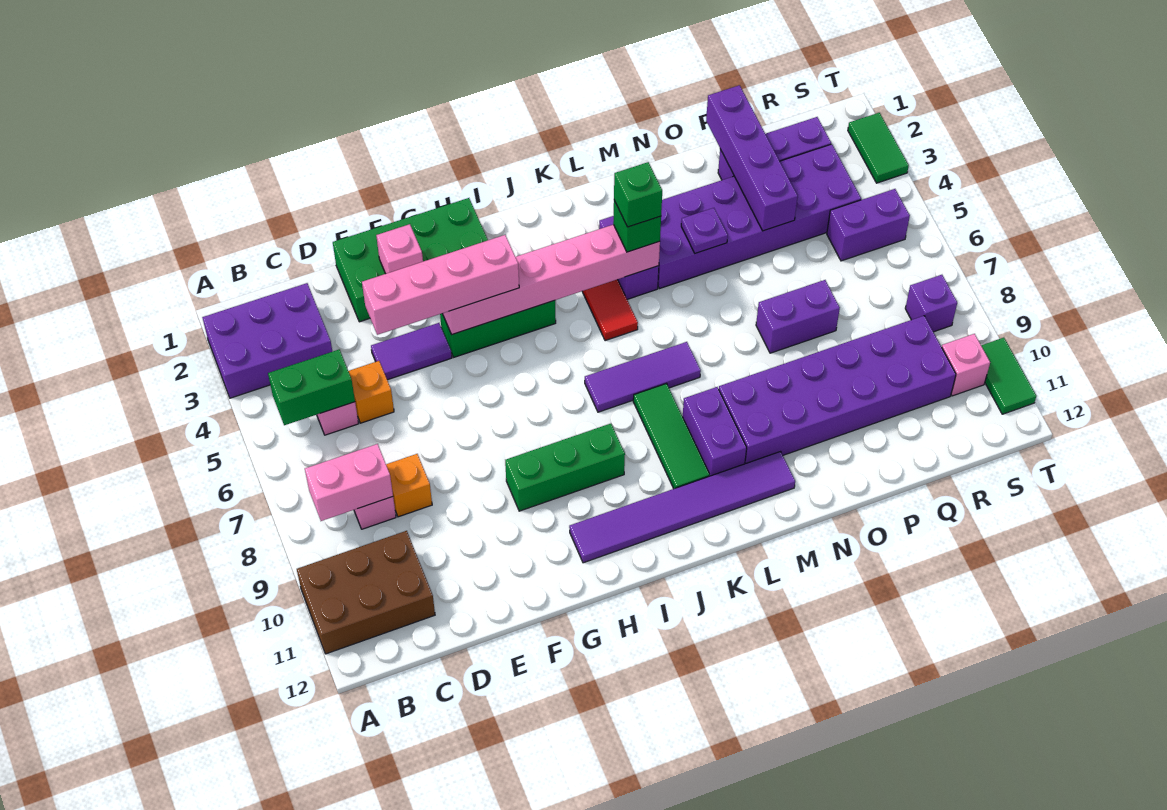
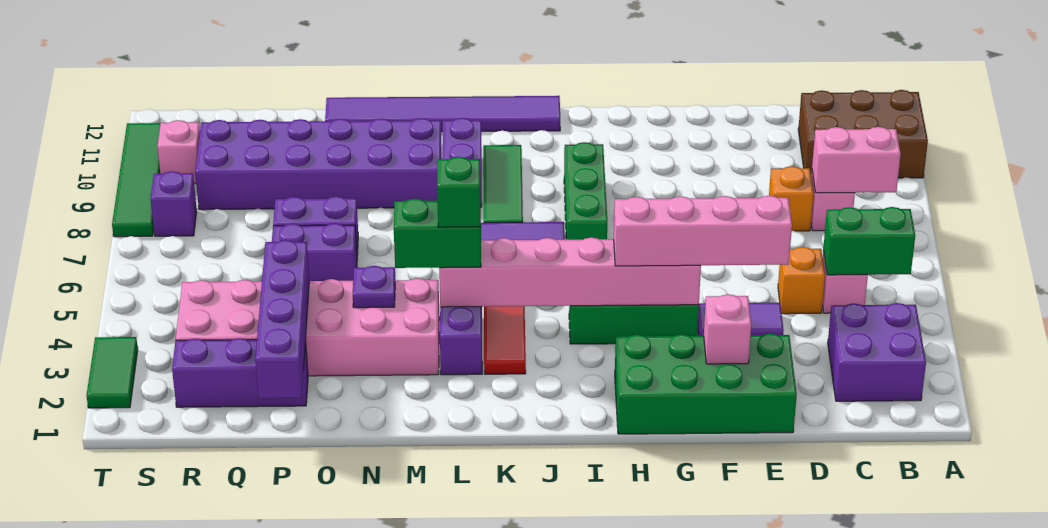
purple 2x3 brick [202,283,332,398] -> purple 2x2 brick [828,303,926,401]
green 1x3 brick [505,424,625,511] -> green 1x3 brick turned to [564,142,607,240]
purple 1x6 tile [569,452,795,563] -> purple 1x6 tile moved to [325,96,560,132]
green 1x1 brick [613,200,661,252] -> green 1x2 brick [394,199,481,268]
purple 2x6 brick [658,144,861,289] -> pink 2x6 brick [176,278,440,376]
purple 1x2 brick [827,189,910,261] -> purple 1x2 brick moved to [272,223,357,281]
green 1x2 tile [981,338,1036,414] -> green 1x4 tile [112,123,161,237]

